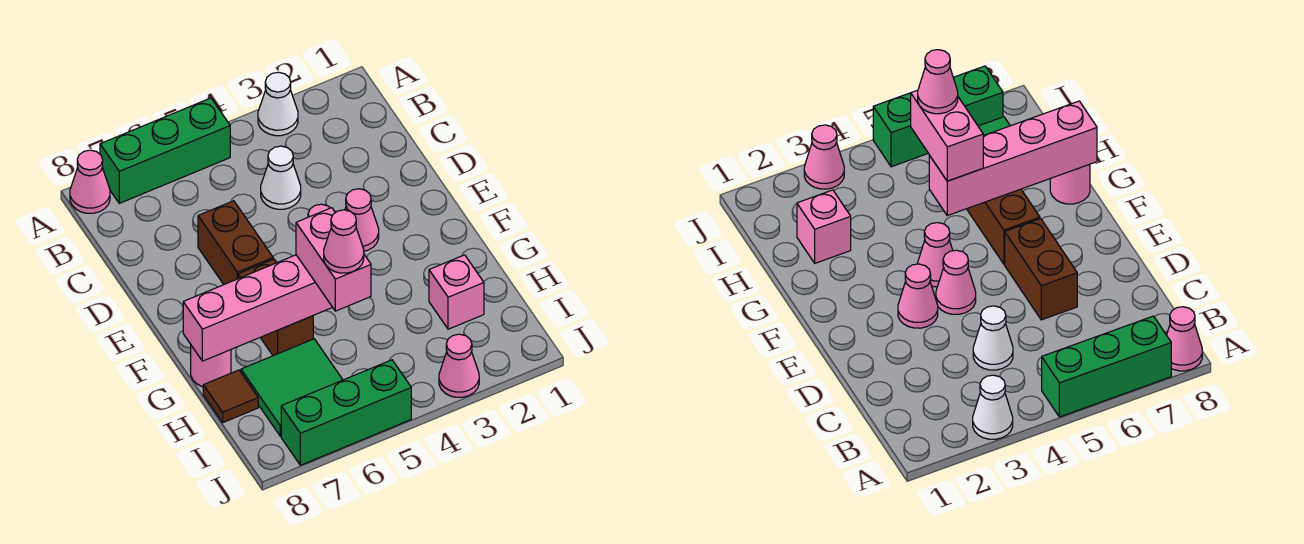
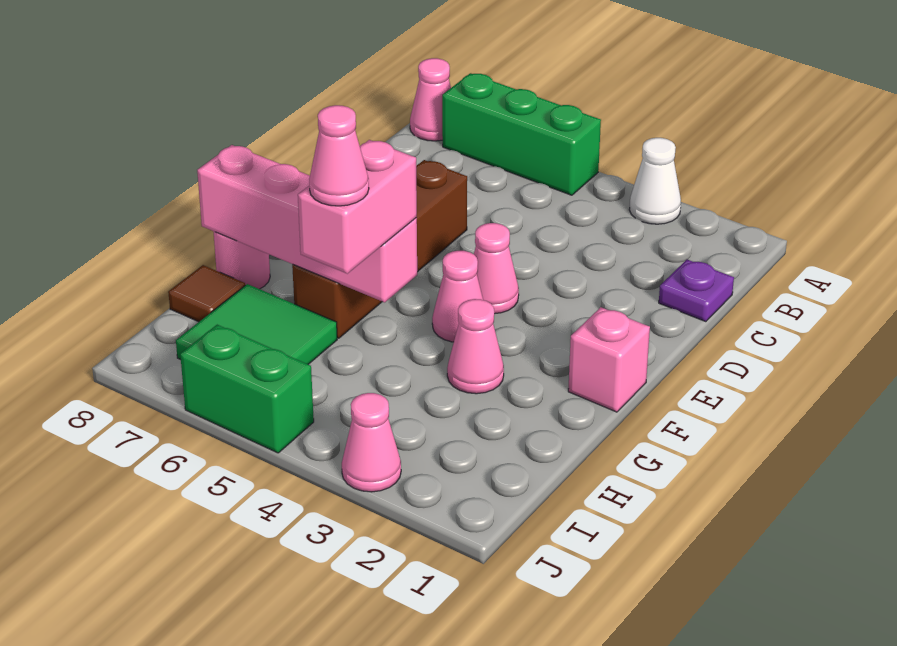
none -> purple 1x1 plate [659,260,734,322]
white 1x1 cone [261,146,301,209] -> none
pink 1x1 cone [345,189,379,251] -> pink 1x1 cone moved to [447,299,504,394]
pink 1x1 brick [429,255,484,329] -> pink 1x1 brick moved to [568,307,650,412]
green 1x3 brick [281,360,411,465] -> green 1x2 brick [180,325,314,453]

